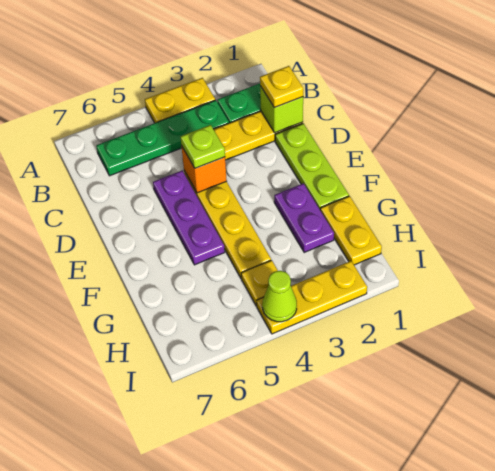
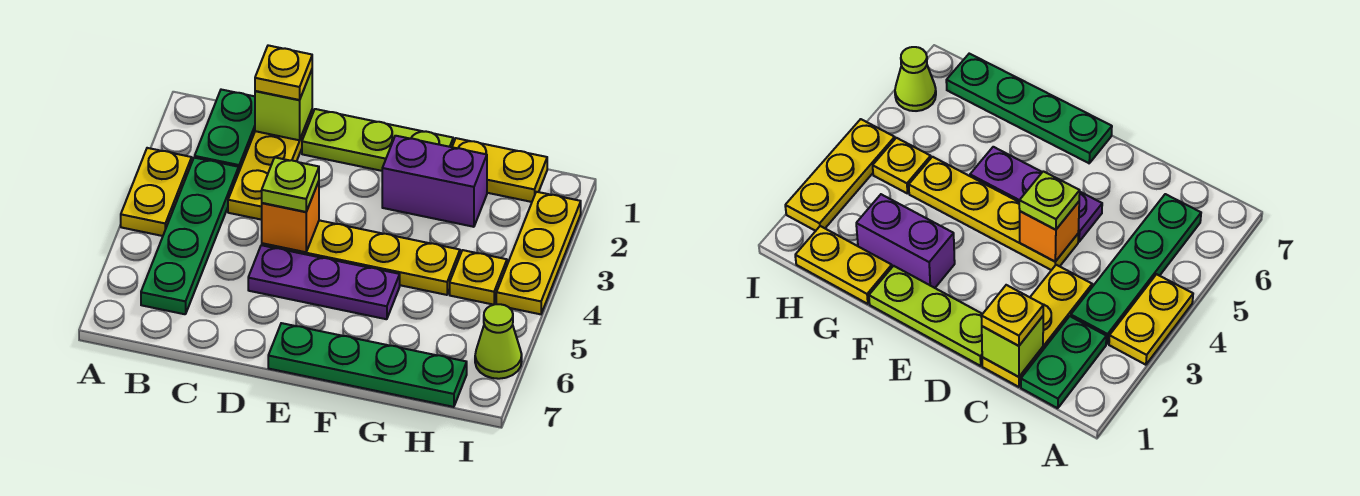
none -> green 1x4 plate [268,323,467,407]
purple 1x2 plate [274,183,334,252] -> purple 1x2 brick [382,136,487,227]
lime 1x1 cone [262,271,297,322] -> lime 1x1 cone moved to [475,304,522,379]

